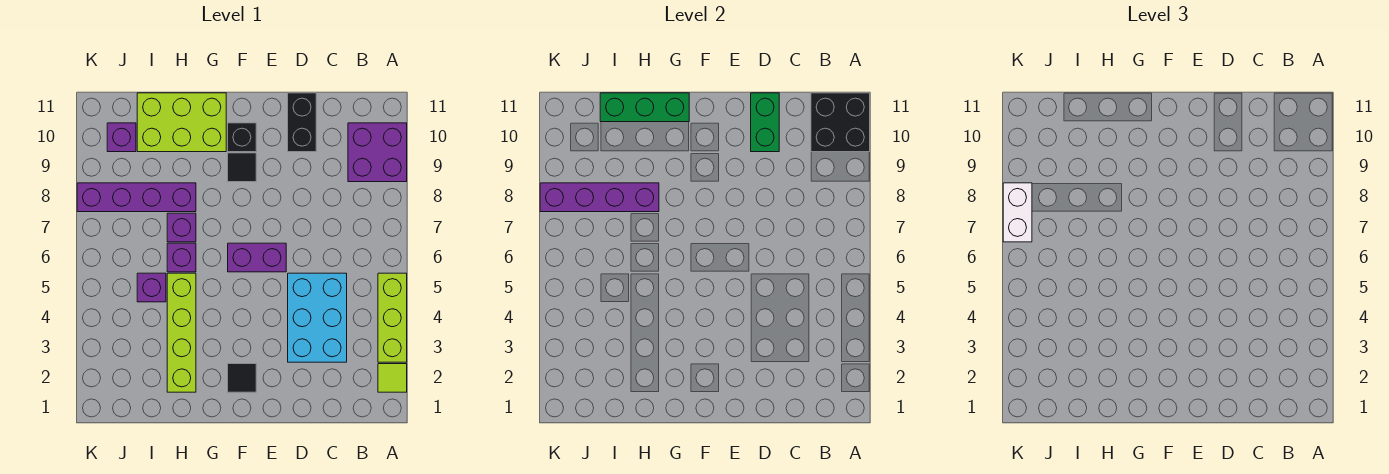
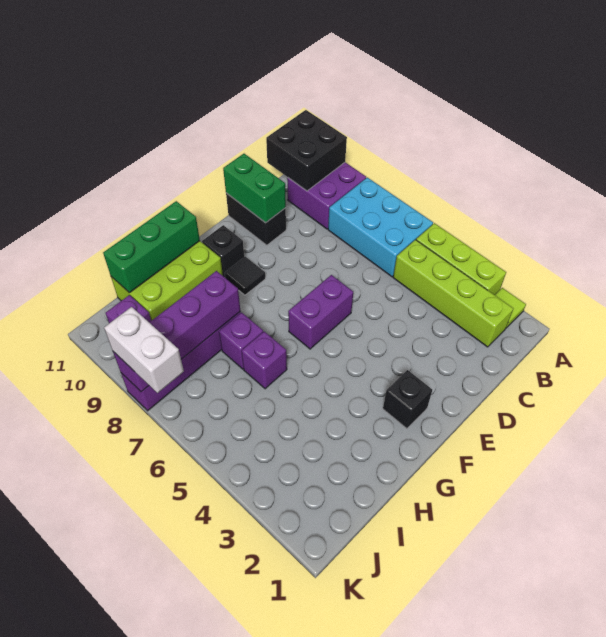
cyan 2x3 brick [288,273,347,362] -> cyan 2x3 brick moved to [328,177,433,277]
black 1x1 tile [228,364,256,392] -> black 1x1 brick [383,370,432,429]
lime 1x4 brick [167,273,196,392] -> lime 1x4 brick moved to [393,240,513,347]
purple 1x1 brick [137,273,166,302] -> none

